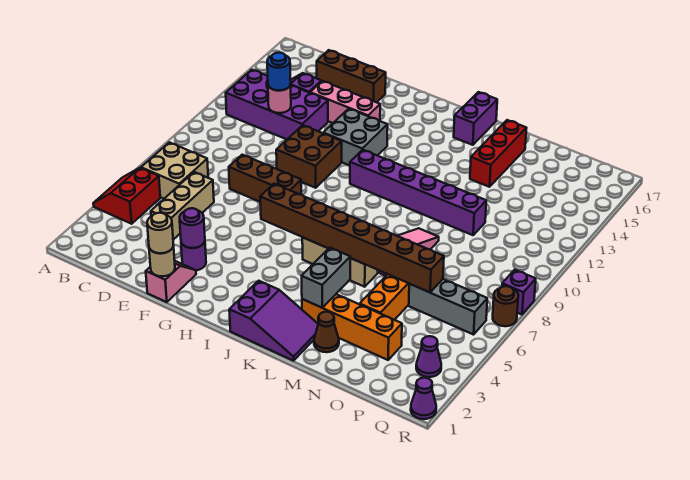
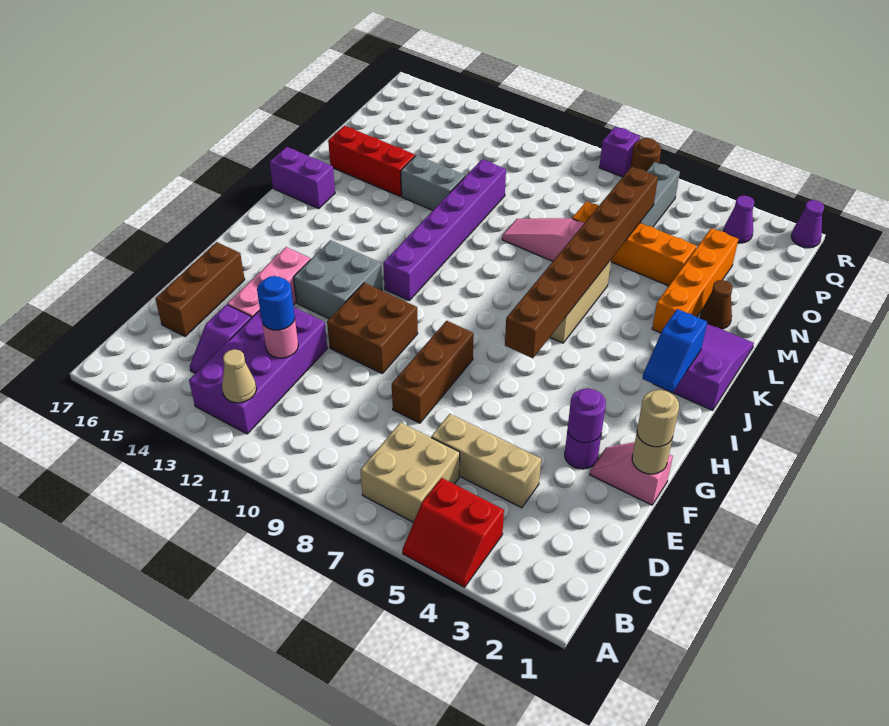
none -> tan 1x1 cone [222,349,256,403]
none -> blue 1x2 slope [642,309,707,392]
grey 1x2 brick [302,248,350,308] -> grey 1x2 brick moved to [401,155,465,210]

